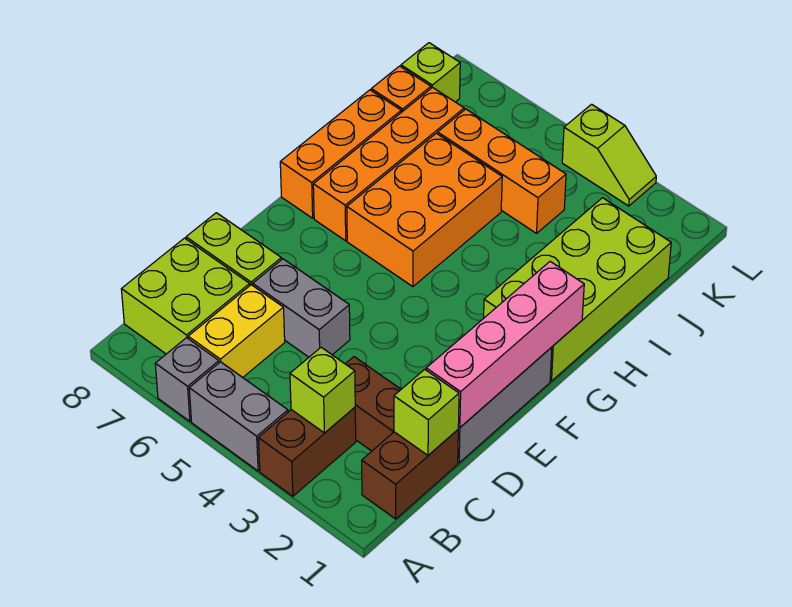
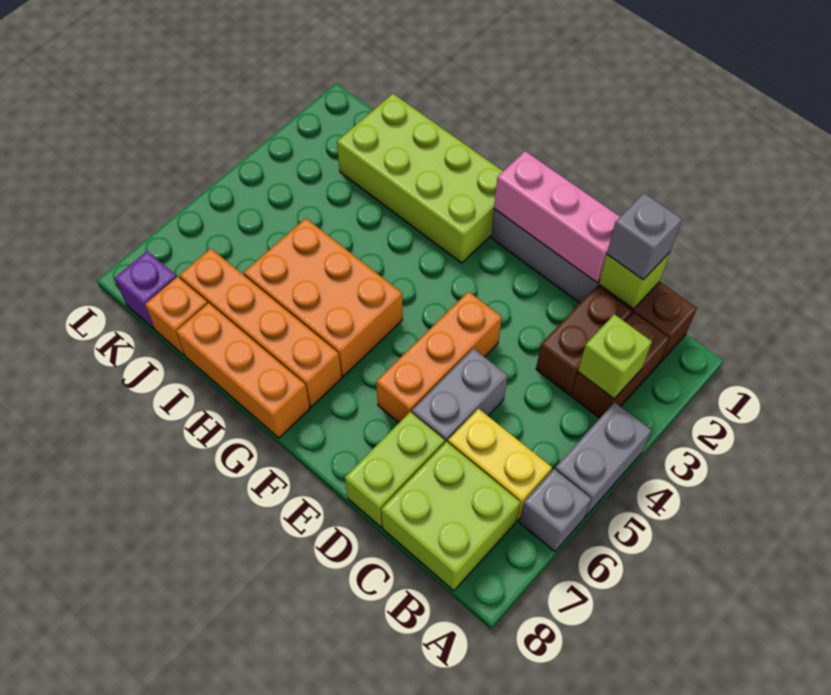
brown 1x2 brick [258,407,356,496] -> brown 1x2 brick turned to [571,313,669,418]
none -> grey 1x1 brick [607,193,682,280]
pink 1x4 brick [426,261,584,427] -> pink 1x3 brick [494,151,620,282]
orange 1x3 brick [438,109,566,233] -> orange 1x3 brick moved to [376,292,502,423]
lime 1x1 brick [401,43,460,102] -> purple 1x1 brick [115,251,176,329]
lime 1x2 slope [562,104,656,206] -> none

